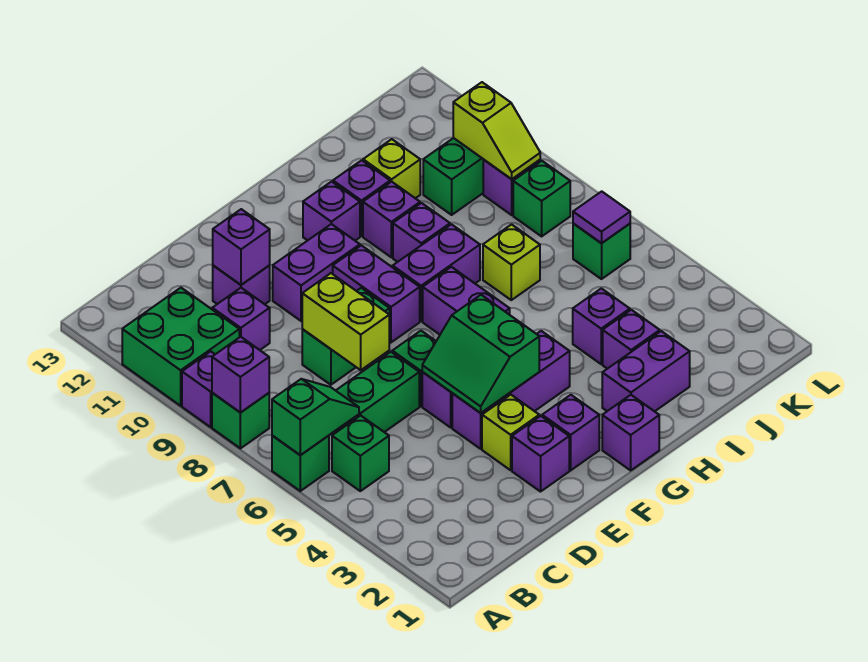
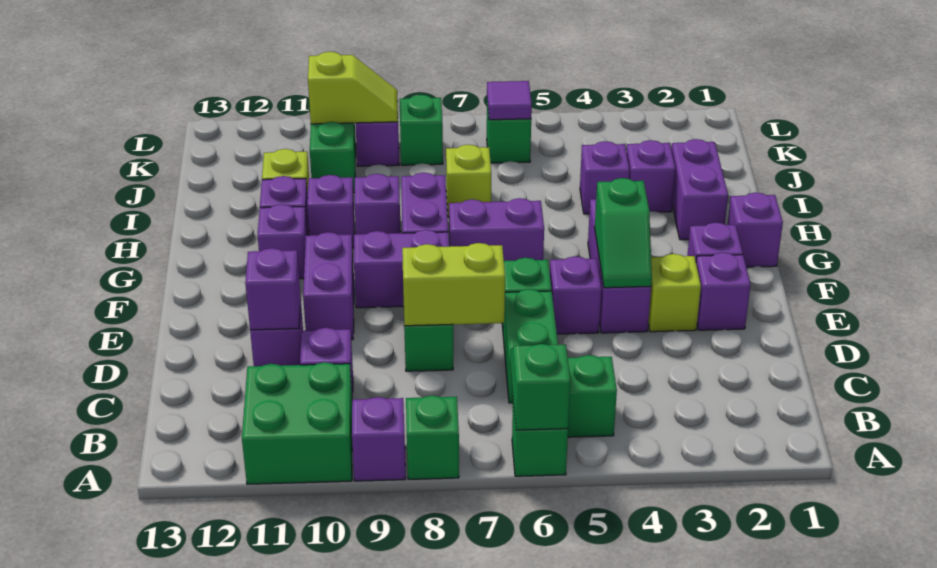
purple 1x1 brick [212,337,269,413] -> none
green 2x2 slope [422,295,539,413] -> green 1x2 slope [595,178,652,288]

